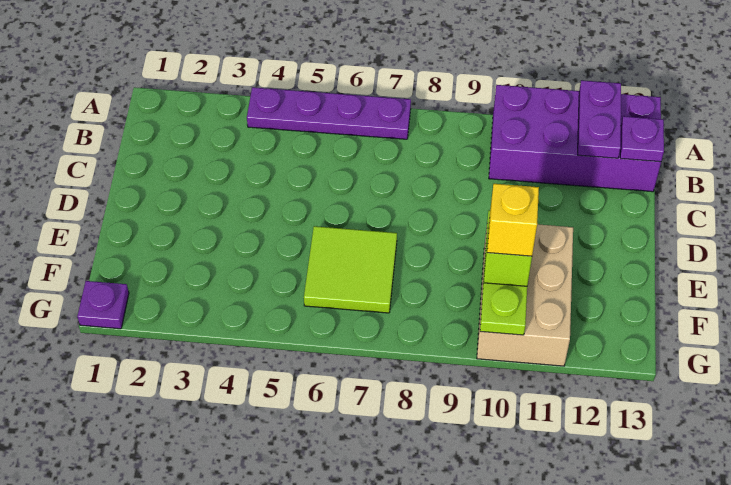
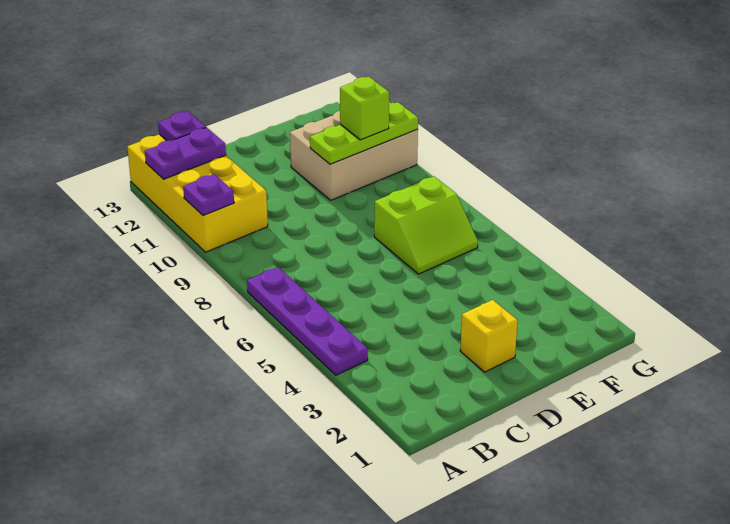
purple 2x4 brick [489,85,661,192] -> yellow 2x4 brick [127,134,268,252]
lime 2x2 tile [304,226,397,313] -> lime 2x2 slope [374,176,478,274]
yellow 1x1 brick [487,184,539,256] -> yellow 1x1 brick moved to [460,300,518,372]
purple 1x1 plate [77,281,129,329] -> purple 1x1 plate moved to [183,174,234,216]

